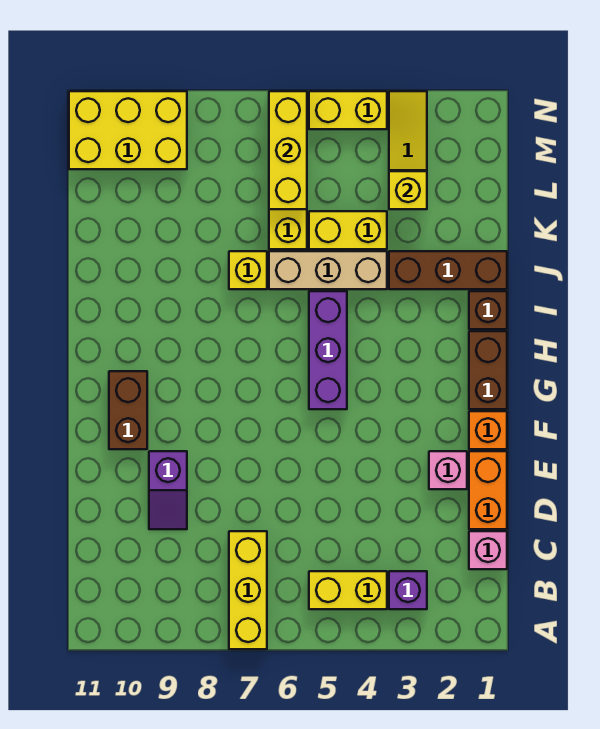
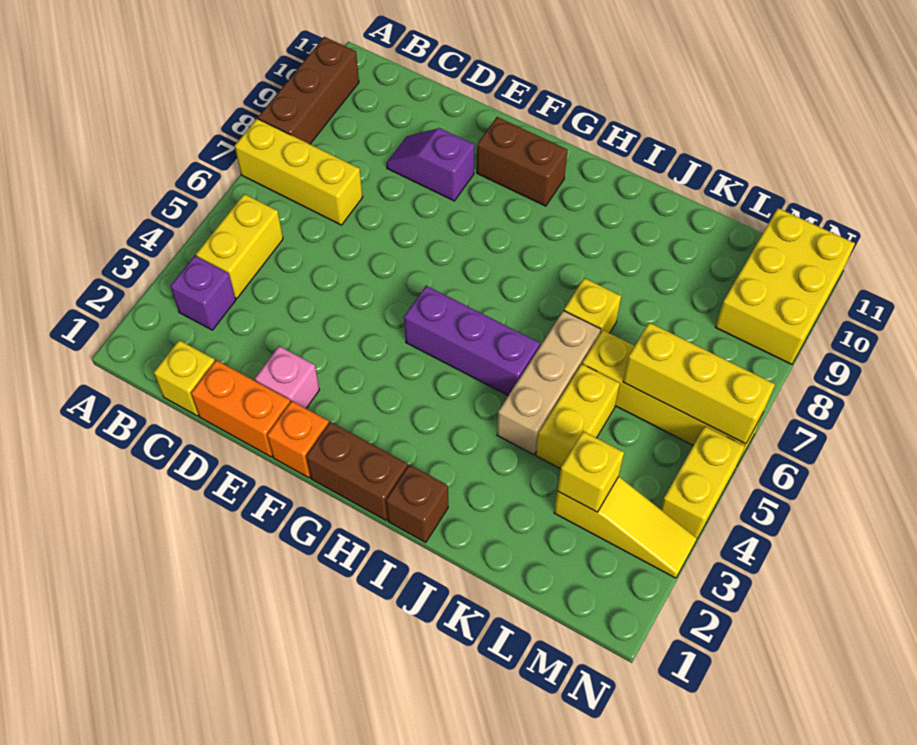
pink 1x1 brick [469,531,507,569] -> yellow 1x1 brick [154,340,215,416]
brown 1x3 brick [389,251,507,289] -> brown 1x3 brick moved to [258,37,359,144]

